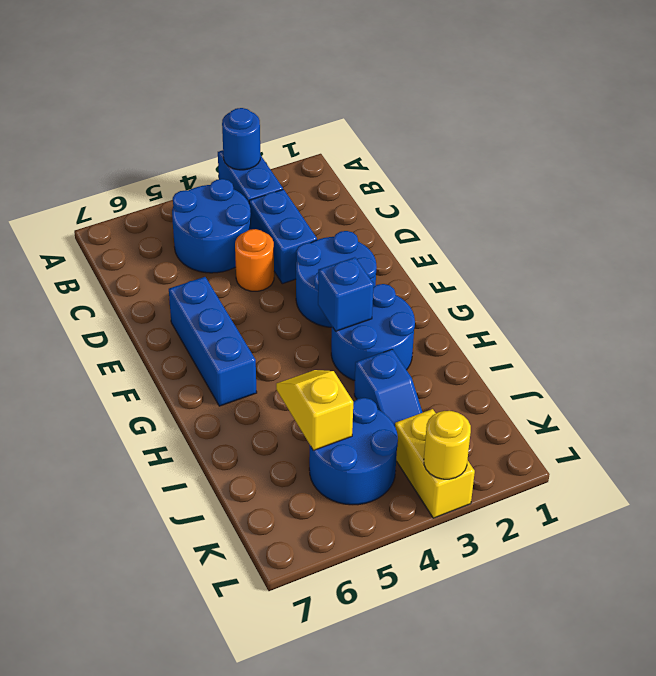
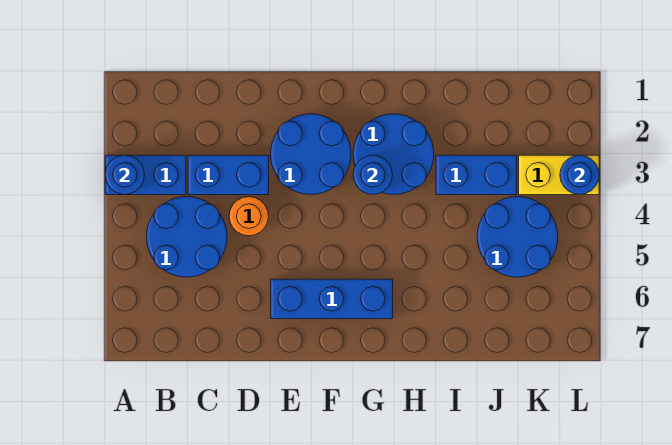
blue 1x1 brick [318,257,374,331] -> blue 1x1 round brick [353,155,393,194]
blue 1x2 slope [354,349,423,426] -> blue 1x2 brick [436,155,517,195]
yellow 1x2 slope [276,370,353,451] -> none
yellow 1x1 round brick [424,411,471,479] -> blue 1x1 round brick [560,155,599,195]

